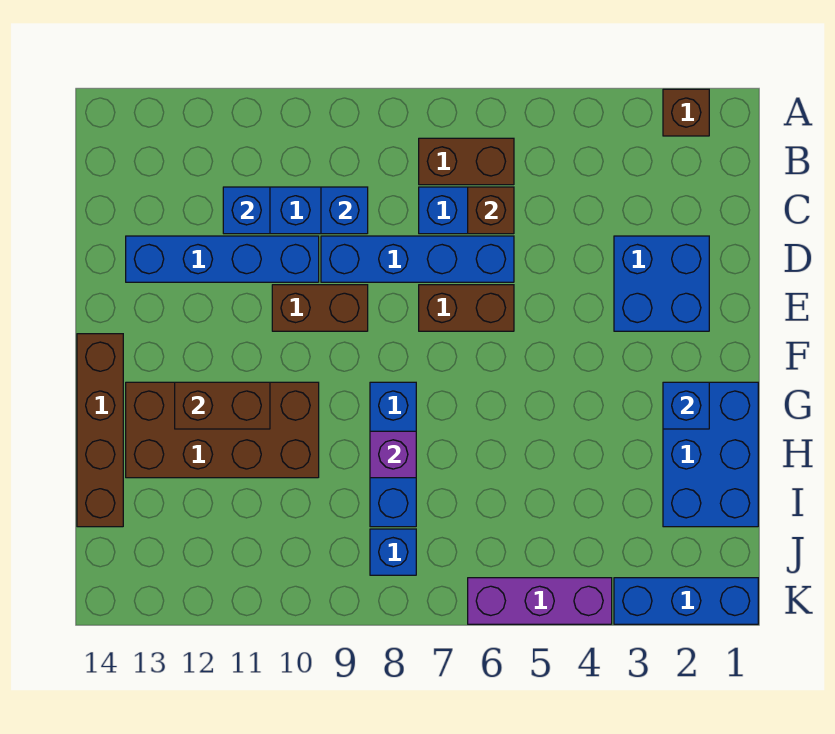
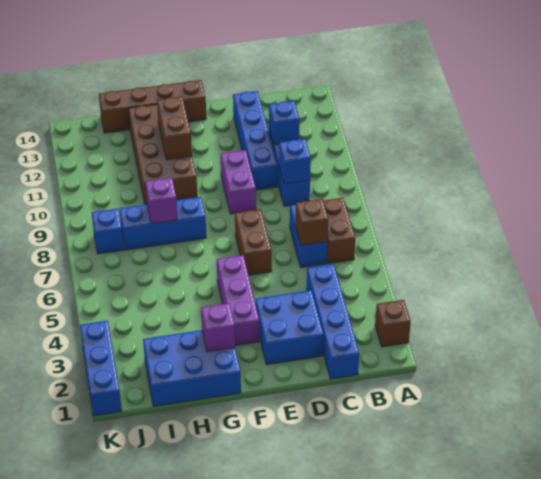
blue 1x4 brick [321,236,514,282] -> blue 1x4 brick moved to [307,264,359,379]
brown 1x2 brick [272,285,368,331] -> purple 1x2 brick [221,150,256,214]
blue 1x1 brick [663,382,709,429] -> purple 1x1 brick [201,303,235,352]
purple 1x3 brick [468,578,612,624] -> purple 1x3 brick moved to [217,255,259,346]

